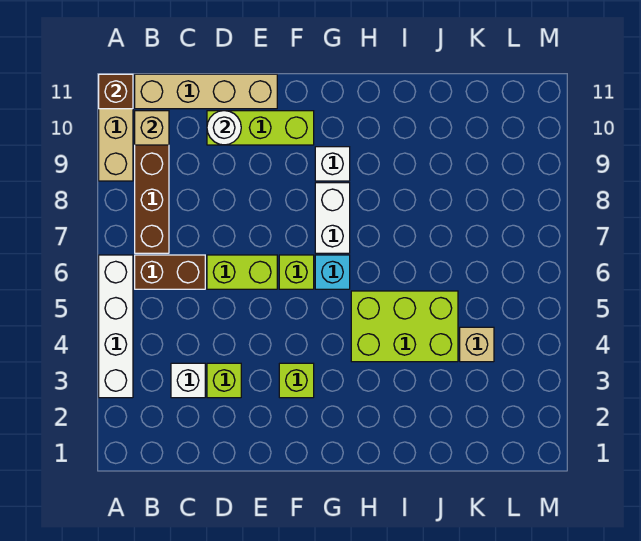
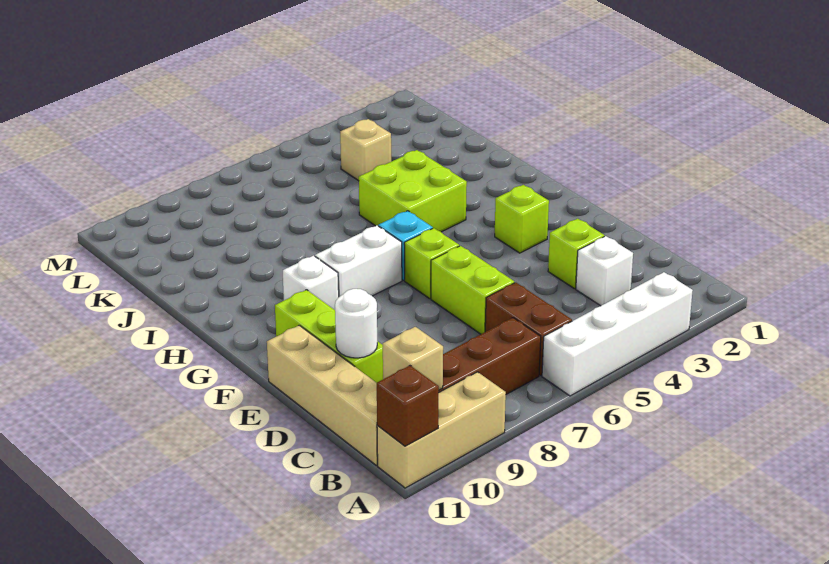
lime 2x3 brick [351,291,458,362] -> lime 2x2 brick [359,150,467,232]

